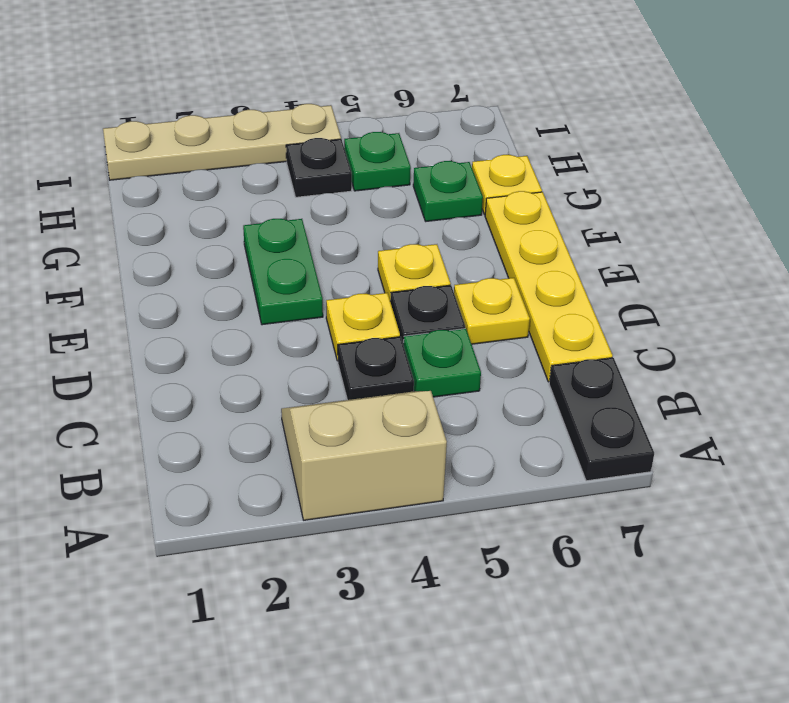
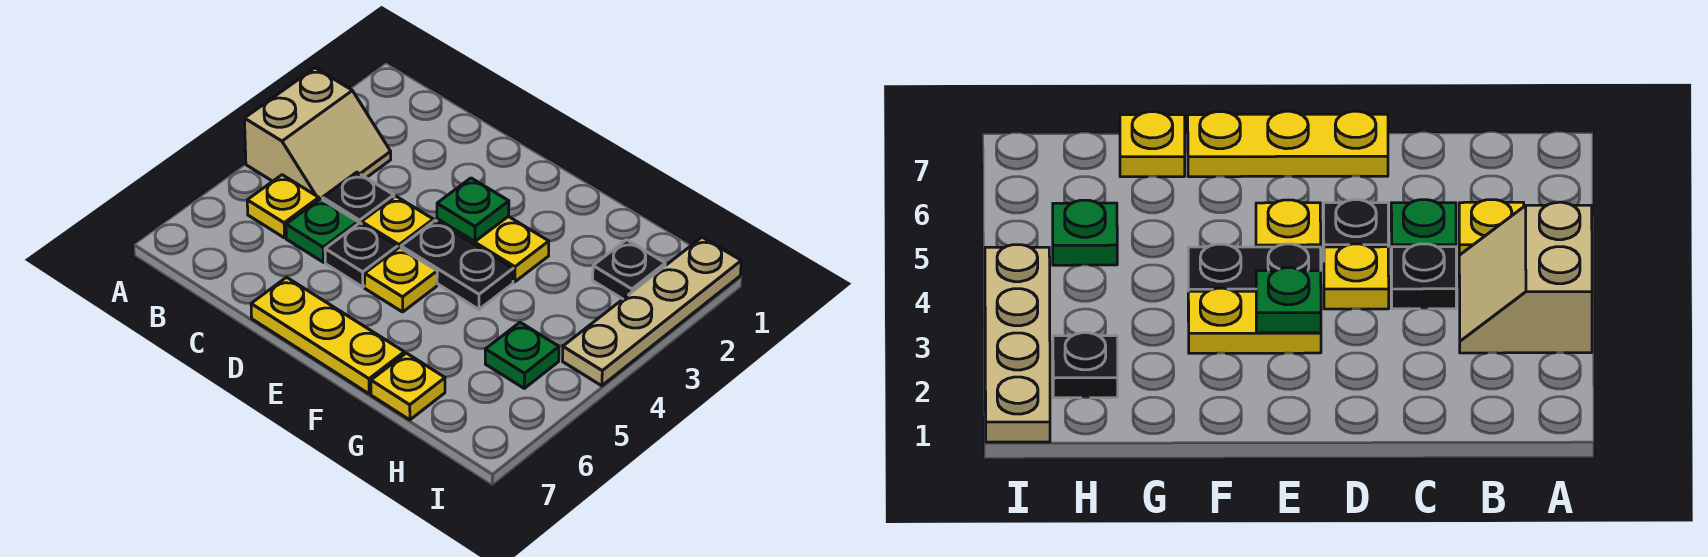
black 1x2 plate [549,358,654,481] -> black 1x2 plate moved to [401,220,513,309]
yellow 1x4 plate [485,191,613,382] -> yellow 1x3 plate [251,277,404,394]
yellow 1x1 plate [454,278,530,344] -> yellow 1x1 plate moved to [247,175,319,238]
green 1x2 plate [243,219,323,325] -> yellow 1x2 plate [437,216,549,282]
green 1x1 plate [413,161,483,221] -> green 1x1 plate moved to [437,178,509,242]
black 1x1 plate [286,138,352,197] -> black 1x1 plate moved to [593,240,665,299]

